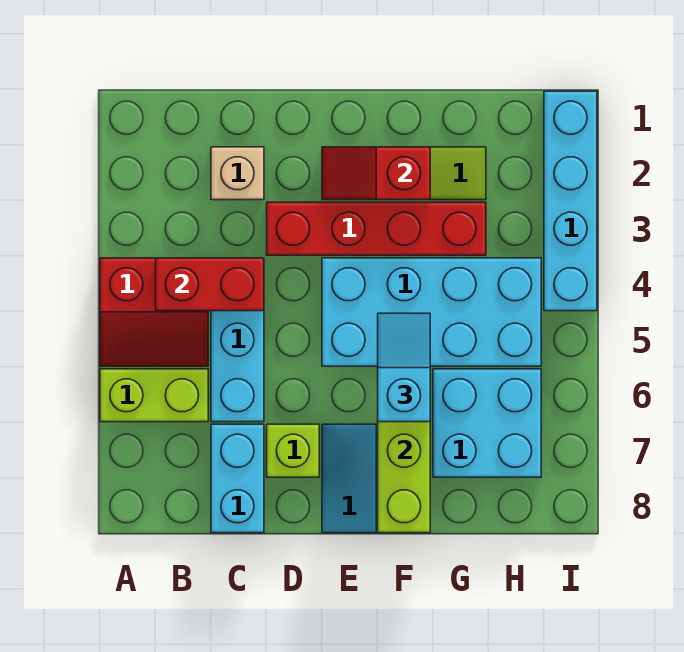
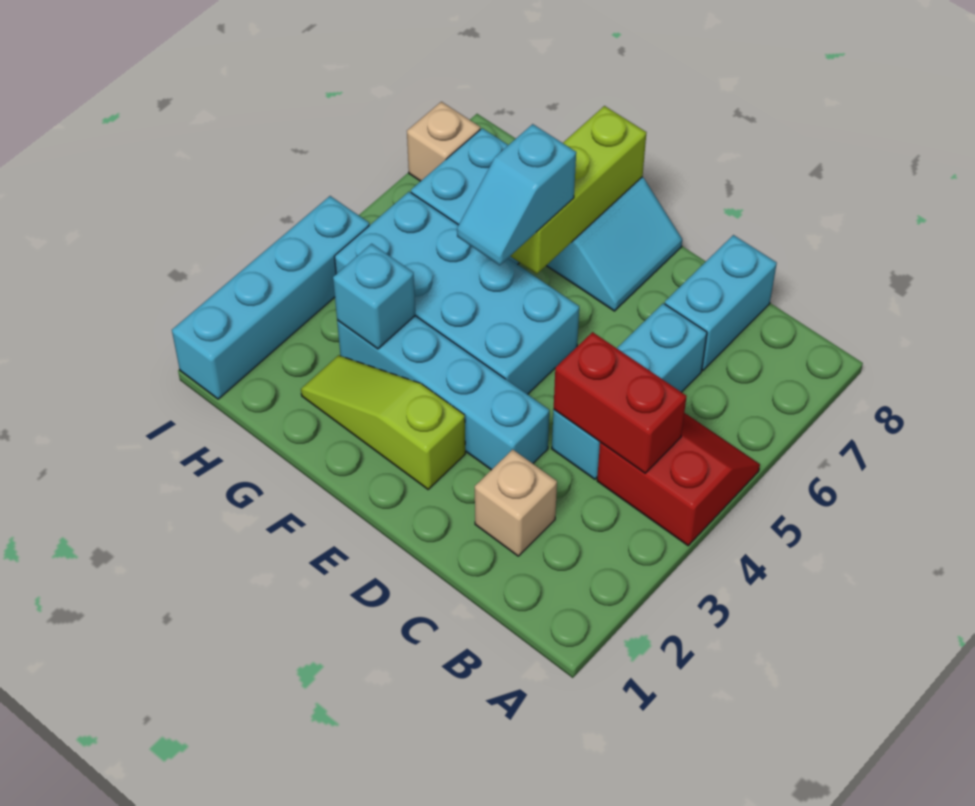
lime 1x2 brick [100,369,208,422] -> none
red 1x4 brick [267,202,486,255] -> cyan 1x4 brick [337,316,549,470]
lime 1x1 brick [267,424,319,477] -> none
red 1x2 slope [322,147,430,200] -> none
none -> cyan 1x1 brick [333,244,415,349]
none -> tan 1x1 brick [407,102,480,181]

